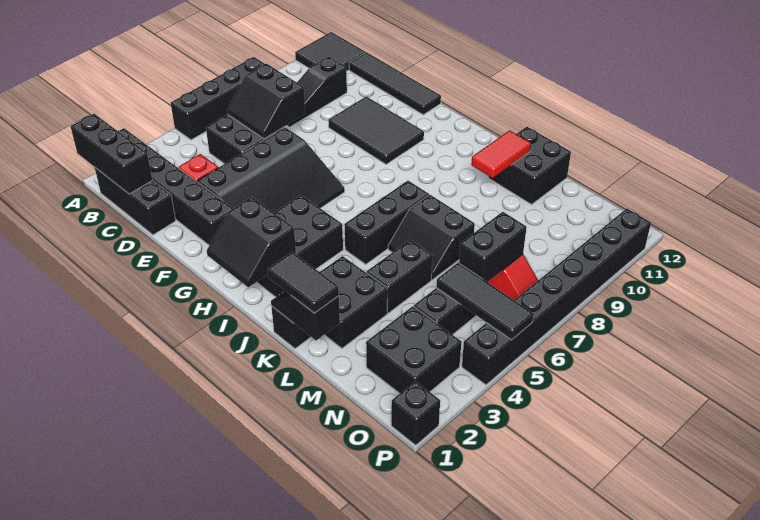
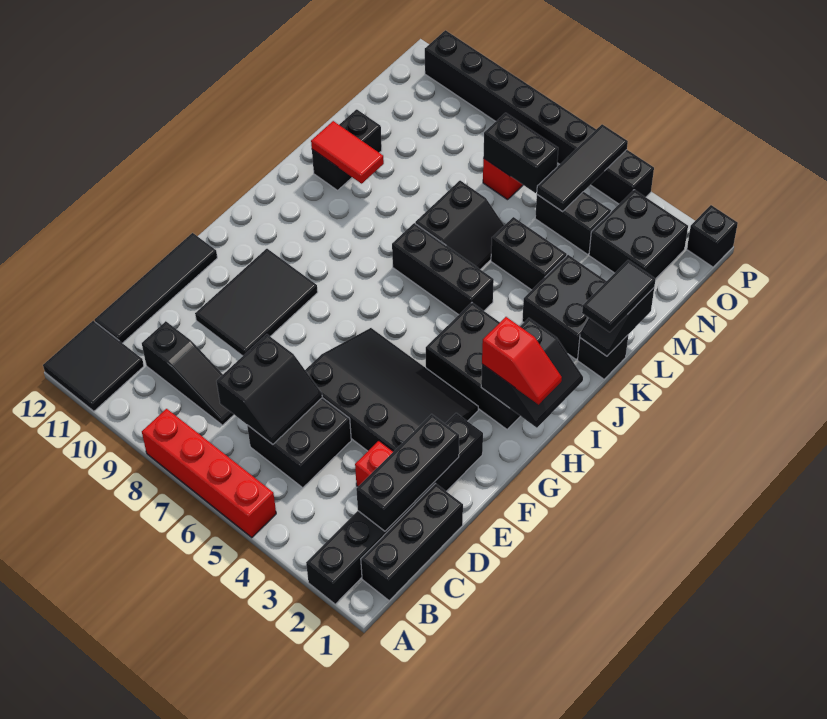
black 1x3 brick [71,114,152,194] -> black 1x3 brick moved to [356,414,459,531]
black 1x4 brick [171,57,265,140] -> red 1x4 brick [142,409,276,538]
none -> red 1x2 slope [482,317,562,405]
black 2x2 brick [488,127,571,204] -> black 1x2 brick [312,109,382,190]

